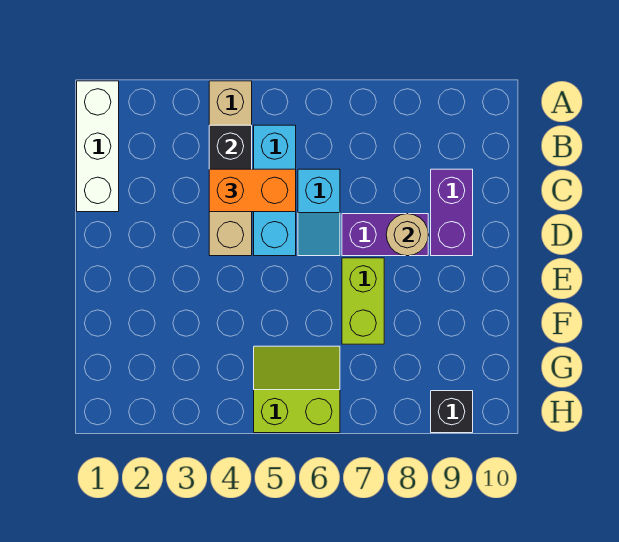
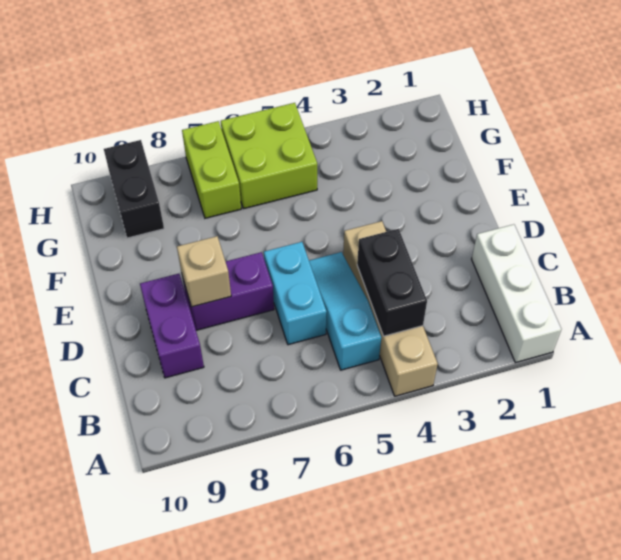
cyan 1x3 brick [254,125,296,256] -> cyan 1x3 slope [309,252,381,370]
orange 1x2 brick [209,169,296,212] -> none
cyan 1x2 slope [298,169,340,256] -> cyan 1x2 brick [264,242,327,345]
tan 1x1 round brick [386,214,428,256] -> tan 1x1 brick [177,236,231,307]
lime 1x2 brick [342,258,384,344] -> lime 1x2 brick moved to [182,121,241,218]
lime 2x2 slope [254,346,340,433] -> lime 2x2 brick [221,103,317,209]
black 1x1 brick [431,391,473,433] -> black 1x2 brick [104,140,164,238]

